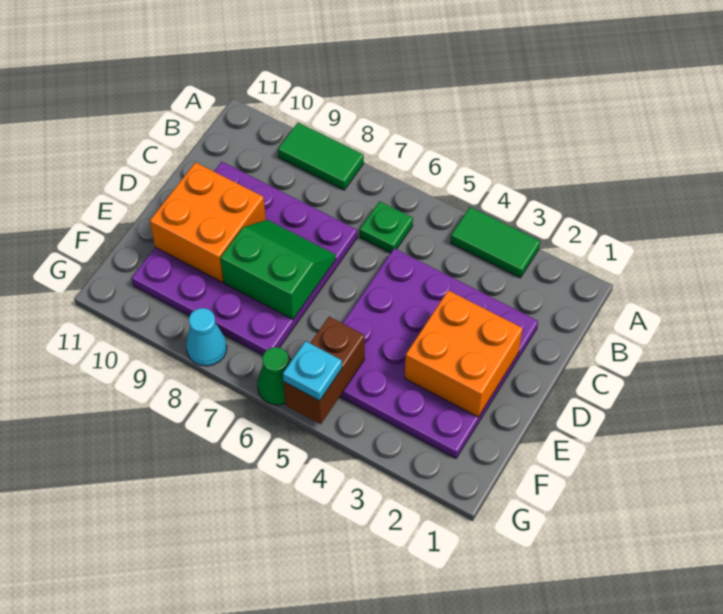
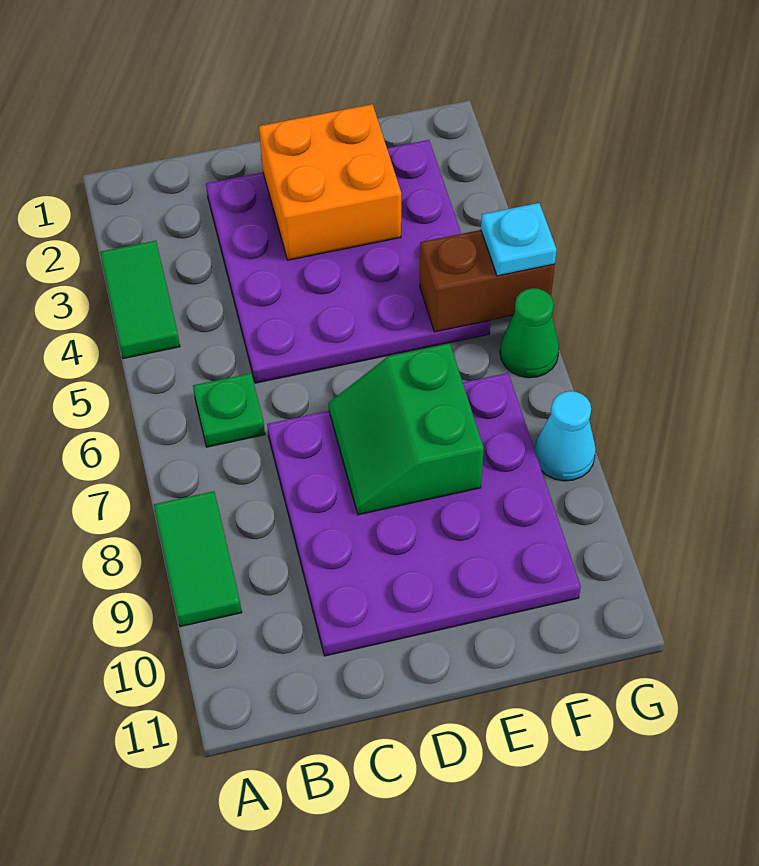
orange 2x2 brick [150,162,266,282] -> none

